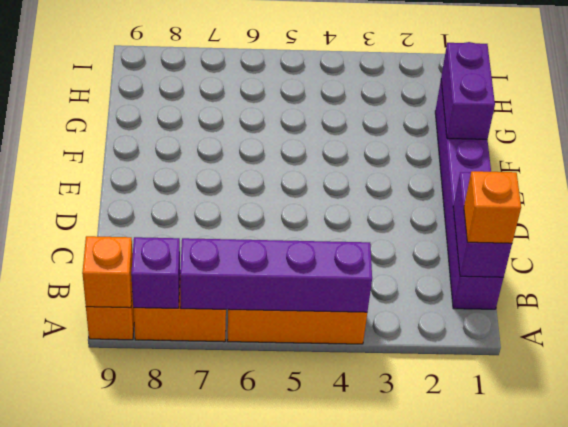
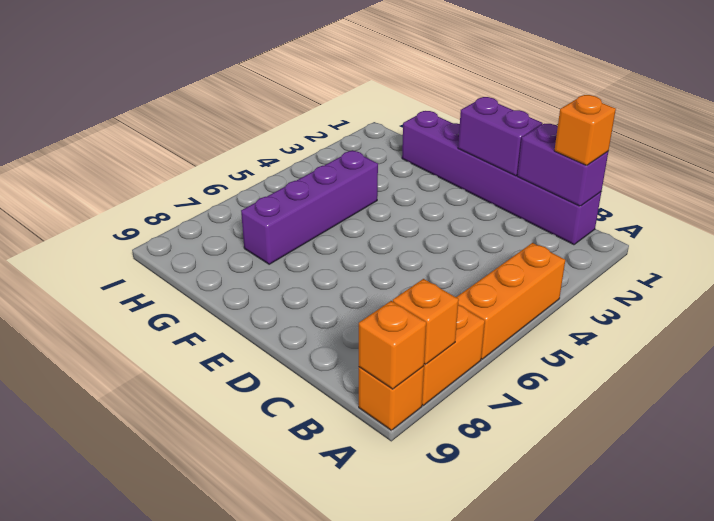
purple 1x4 brick [180,238,372,312] -> purple 1x4 brick moved to [241,150,378,264]
purple 1x1 brick [131,237,180,308] -> orange 1x1 brick [393,279,459,365]
purple 1x2 brick [441,42,495,139] -> purple 1x2 brick moved to [458,97,543,176]

